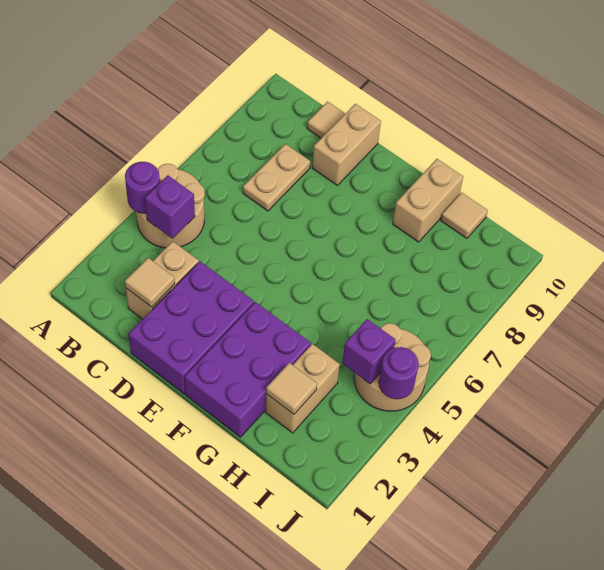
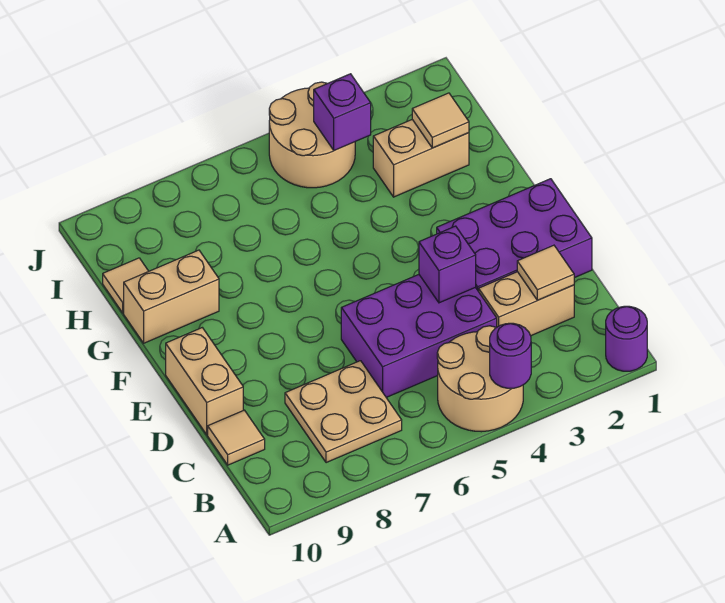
purple 1x1 brick [145,175,195,239] -> purple 1x1 brick moved to [419,226,476,303]
tan 1x2 plate [243,144,310,211] -> tan 2x2 plate [285,361,402,463]
tan 1x2 brick [312,104,381,185] -> tan 1x2 brick turned to [166,328,243,435]
purple 2x3 brick [185,302,311,437] -> purple 2x3 brick moved to [341,275,497,397]
purple 1x1 round brick [379,347,419,399] -> purple 1x1 round brick moved to [606,306,647,371]

